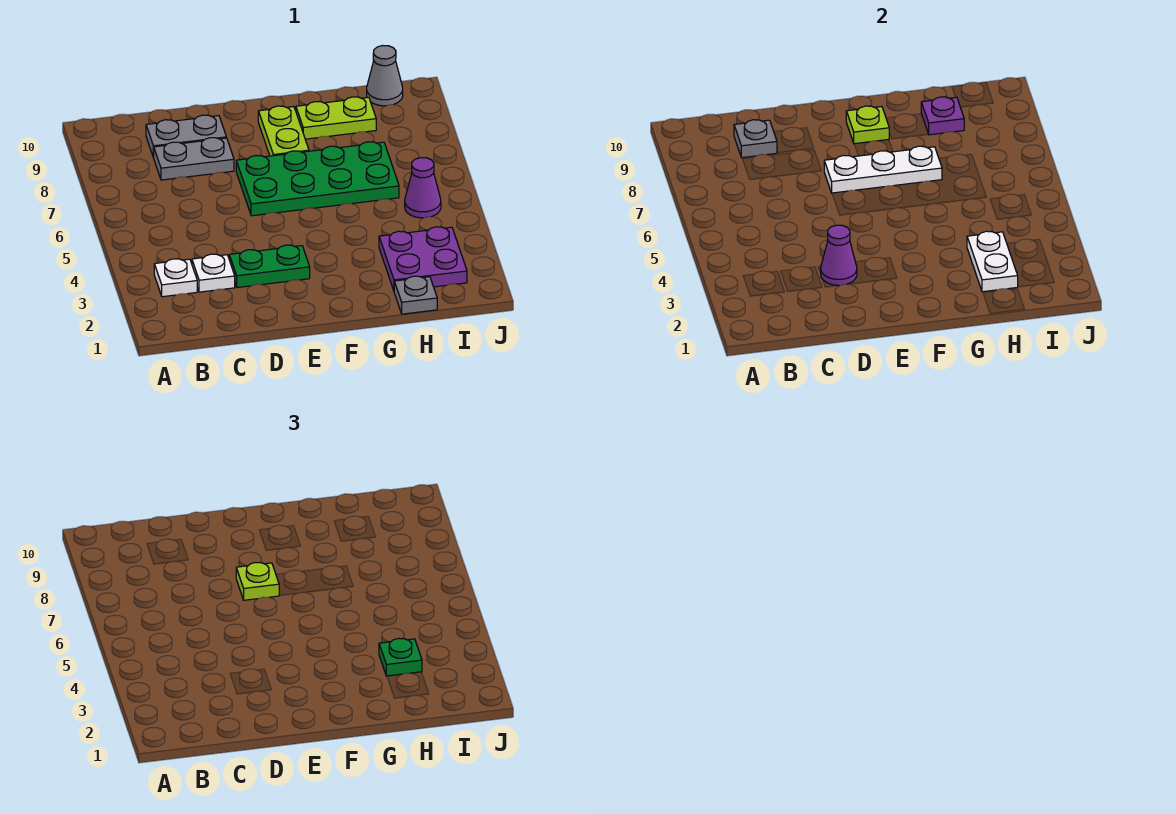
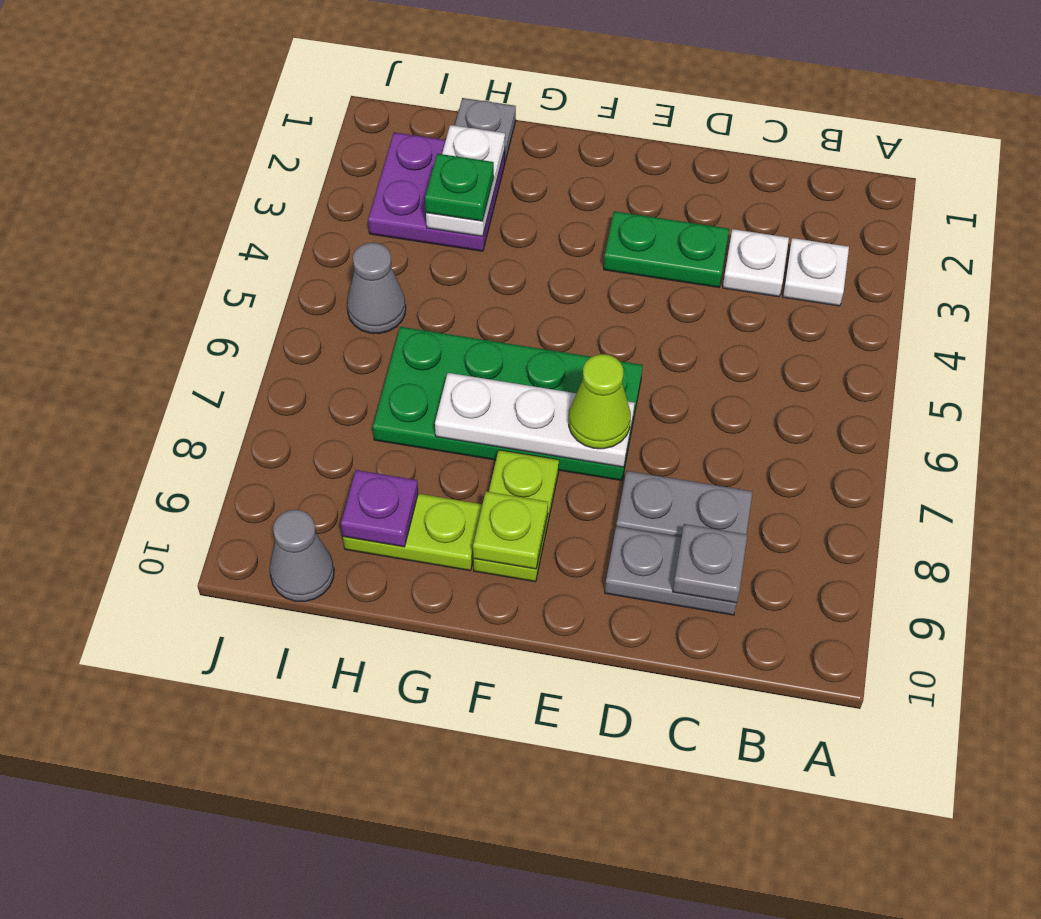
purple 1x1 cone [821,225,857,286] -> none
lime 1x1 plate [236,562,280,600] -> lime 1x1 cone [569,354,631,449]
purple 1x1 cone [405,158,441,218] -> grey 1x1 cone [347,243,406,334]

